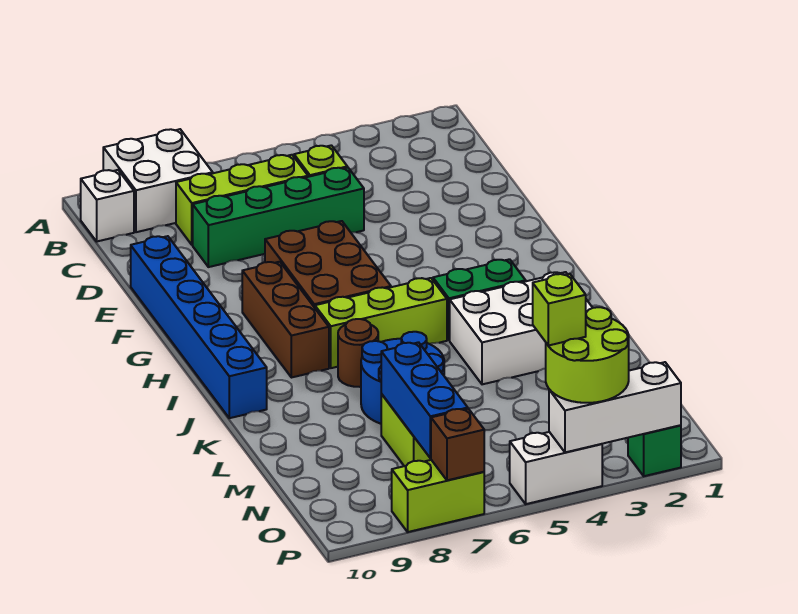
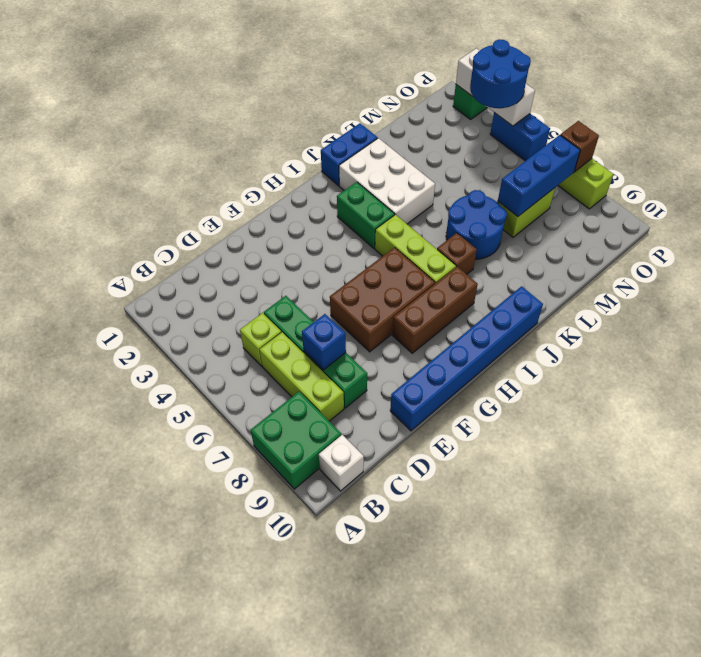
white 2x2 brick [103,129,213,232] -> green 2x2 brick [251,392,341,489]
none -> blue 1x1 brick [302,314,346,370]
none -> blue 1x2 brick [321,123,378,186]
brown 1x1 round brick [338,319,378,387] -> brown 1x1 brick [437,233,477,274]
lime 2x2 round brick [546,307,629,403] -> blue 2x2 round brick [470,39,531,108]
lime 1x1 brick [533,274,586,346] -> none
white 1x2 brick [510,432,602,504] -> blue 1x2 brick [490,113,550,161]

